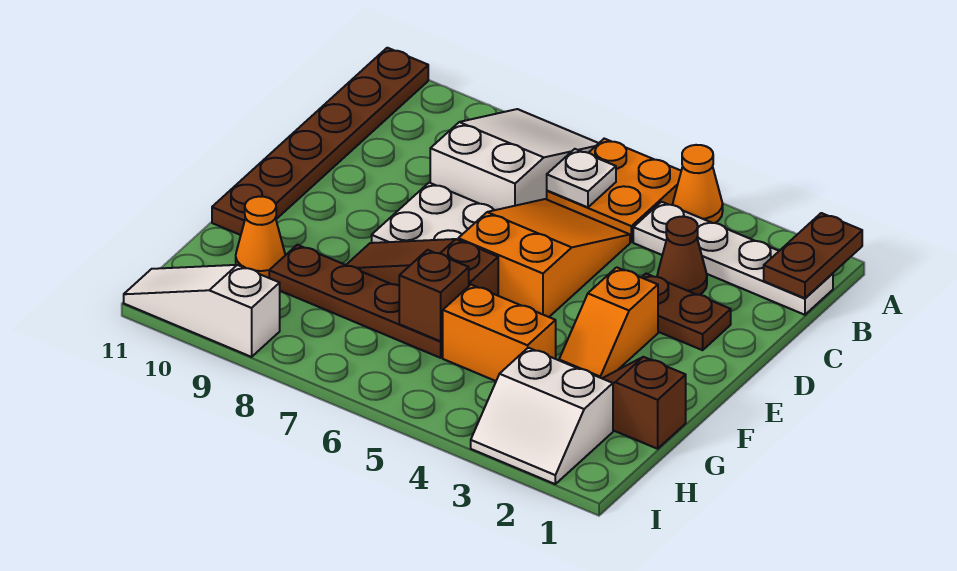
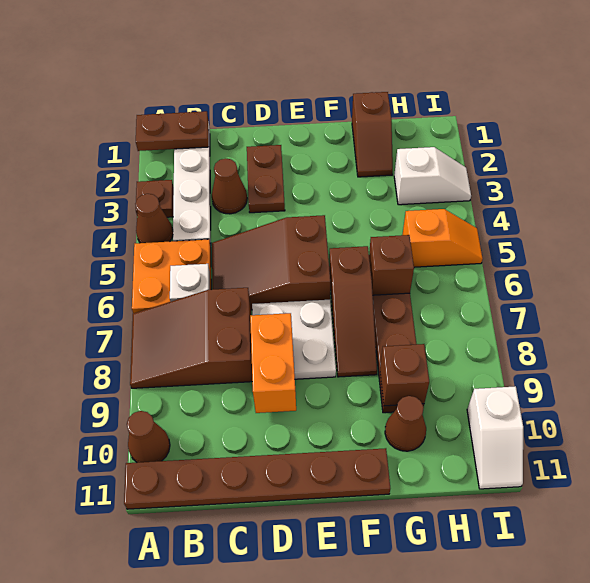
none -> brown 1x1 plate [136,180,174,217]
orange 1x1 cone [673,145,723,223] -> brown 1x1 cone [135,194,173,243]
white 2x3 slope [430,109,599,210] -> brown 2x3 slope [130,288,252,388]
none -> brown 1x1 cone [127,411,170,463]
orange 2x3 slope [458,199,630,317] -> brown 2x3 slope [212,215,330,310]
orange 1x2 slope [559,267,658,378] -> orange 1x2 slope moved to [402,209,483,267]
orange 1x2 brick [443,285,556,381] -> orange 1x2 brick moved to [250,313,296,413]
none -> brown 1x1 brick [380,344,429,406]
orange 1x1 cone [236,197,285,278] -> brown 1x1 cone [385,396,426,451]
white 2x2 slope [471,348,613,484] -> white 1x2 slope [394,147,471,205]
white 1x3 slope [124,265,280,357] -> white 1x2 slope [467,386,523,489]

